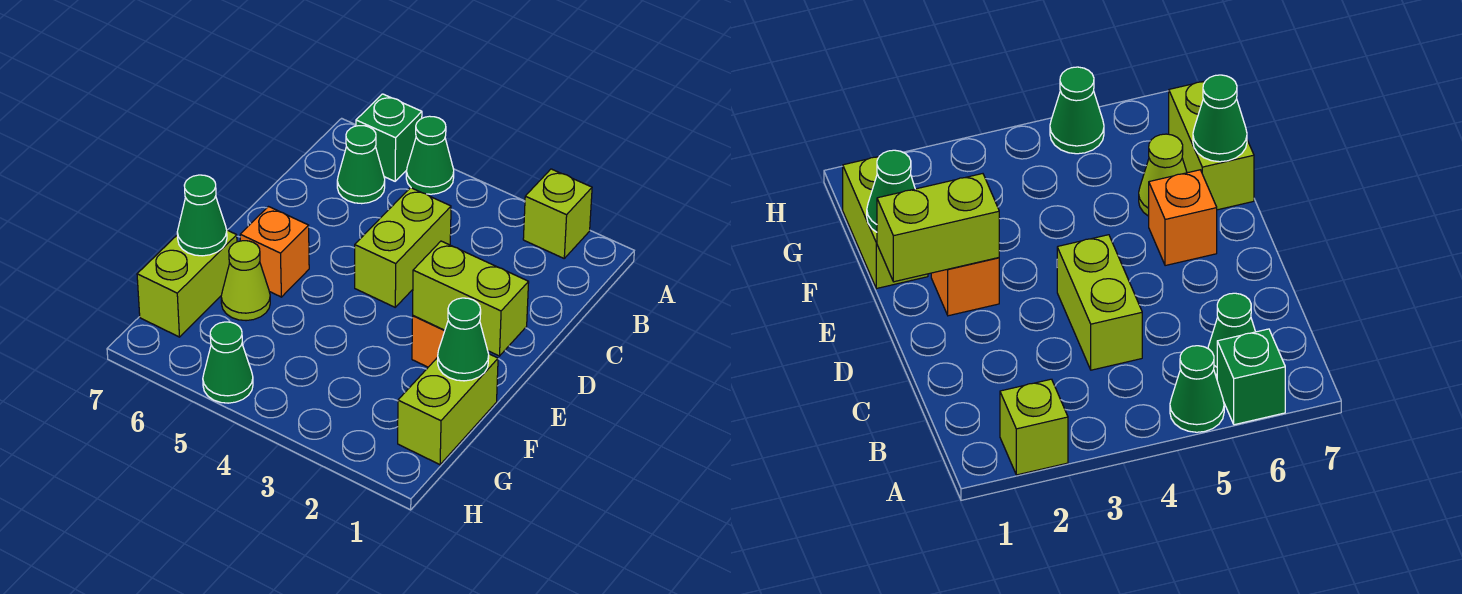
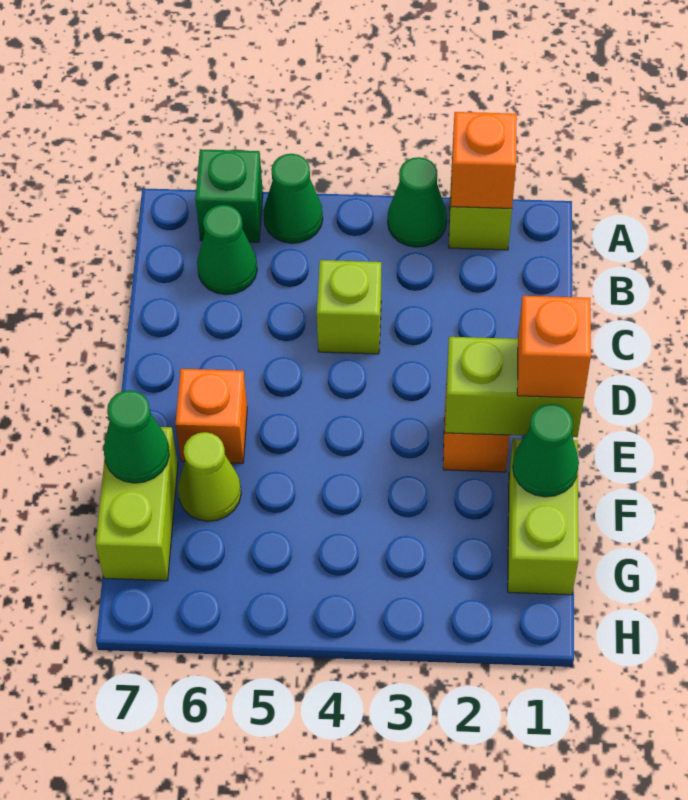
none -> orange 1x1 brick [451,112,517,208]
lime 1x2 brick [355,188,451,307] -> lime 1x1 brick [317,260,381,354]
none -> orange 1x1 brick [517,296,591,398]
green 1x1 cone [203,322,253,403] -> green 1x1 cone moved to [388,157,447,247]

